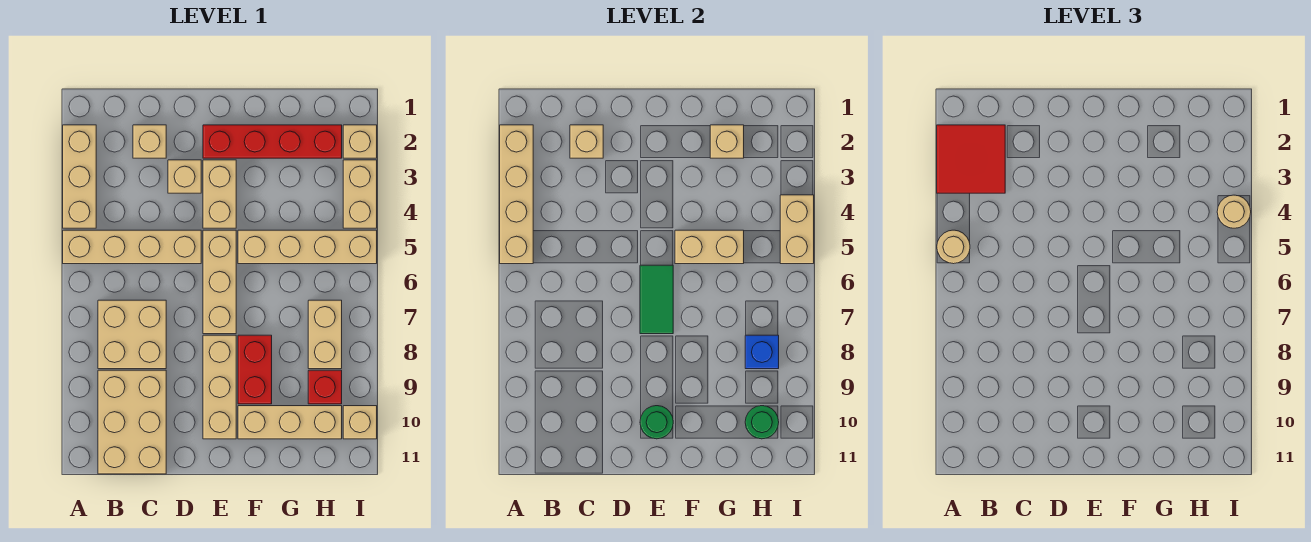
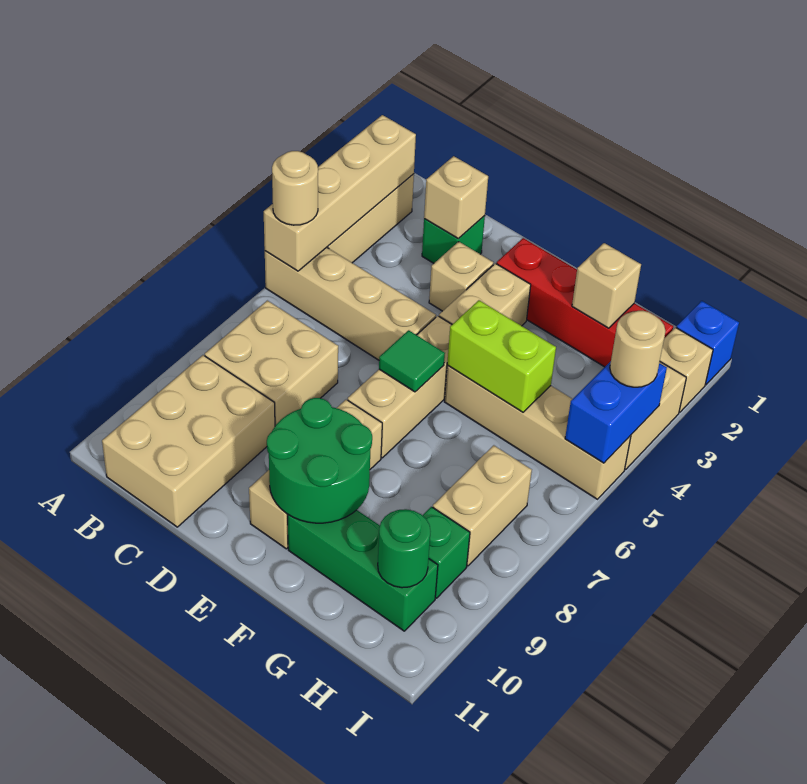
red 2x2 tile [937,125,1005,193] -> none
tan 1x1 brick [133,125,166,158] -> green 1x1 brick [422,216,485,263]
green 1x2 tile [640,265,673,334] -> green 1x1 tile [379,330,445,392]
green 1x1 round brick [640,406,673,439] -> green 2x2 round brick [267,398,372,523]
tan 1x2 brick [675,230,744,264] -> lime 1x2 brick [447,300,556,412]
red 1x2 brick [238,335,272,404] -> none
tan 1x3 brick [238,406,342,439] -> green 1x3 brick [288,510,438,631]
blue 1x1 brick [745,335,779,369] -> blue 1x1 brick moved to [676,301,739,385]
red 1x1 brick [308,370,342,404] -> green 1x1 brick [422,507,470,598]
tan 1x2 brick [780,195,814,264] -> blue 1x2 brick [565,361,667,463]
tan 1x1 brick [343,406,377,439] -> none

